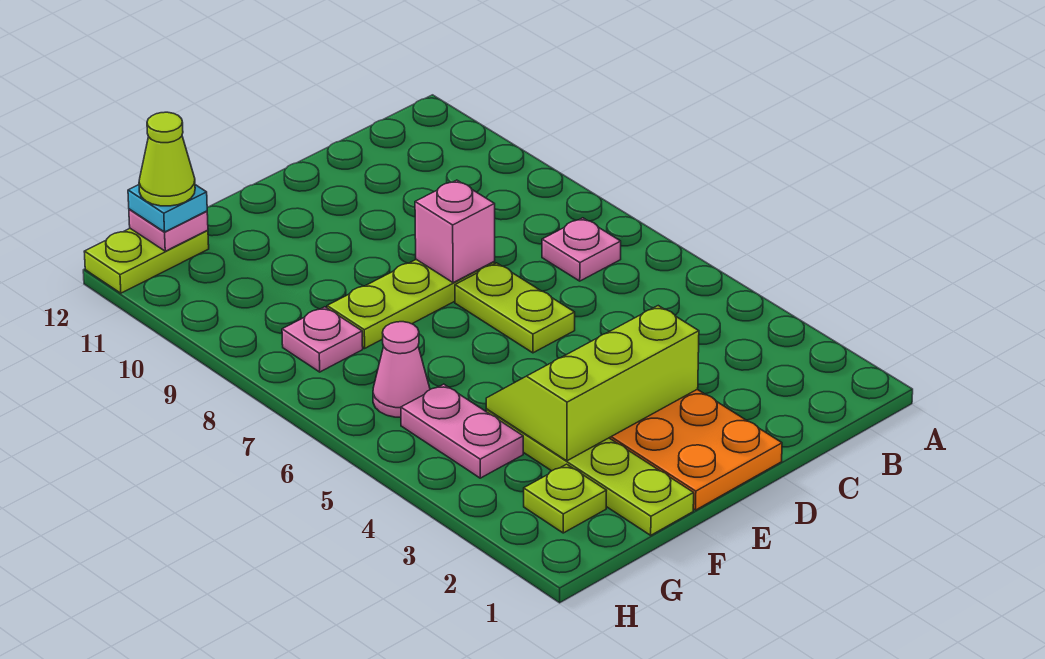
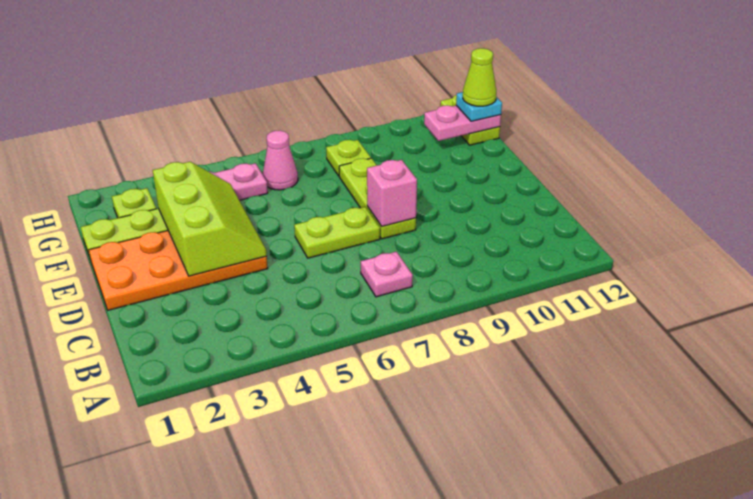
pink 1x1 plate [282,307,363,372] -> lime 1x1 plate [326,140,371,176]
pink 1x1 plate [129,209,208,251] -> pink 1x2 plate [424,105,501,141]

